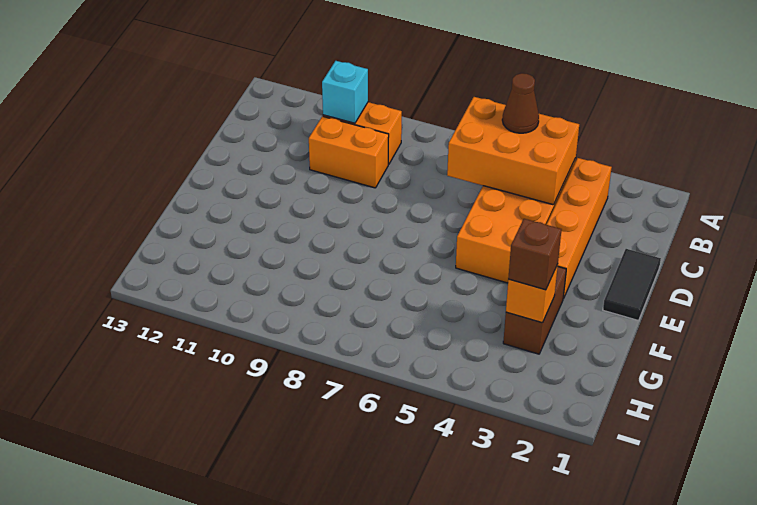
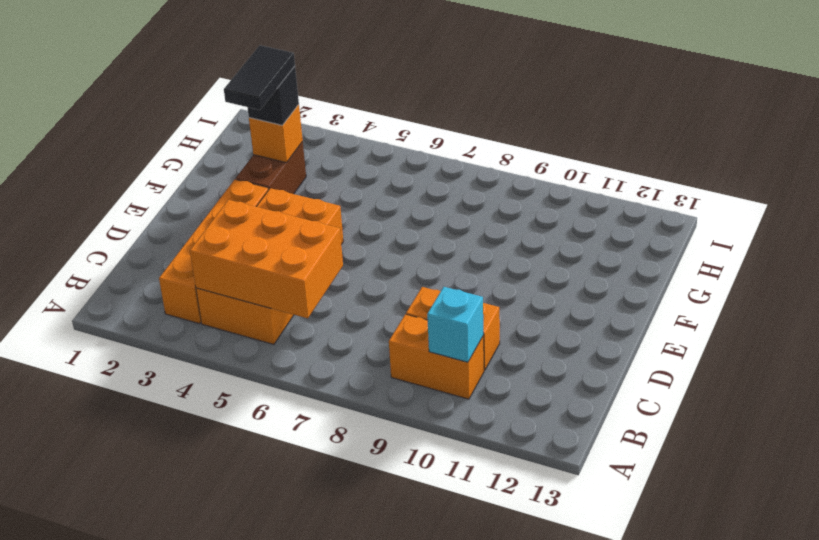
brown 1x1 cone [502,73,539,133] -> none
black 1x2 tile [603,249,661,321] -> black 1x2 tile moved to [224,45,295,110]
brown 1x1 brick [508,219,562,290] -> black 1x1 brick [247,66,299,125]

